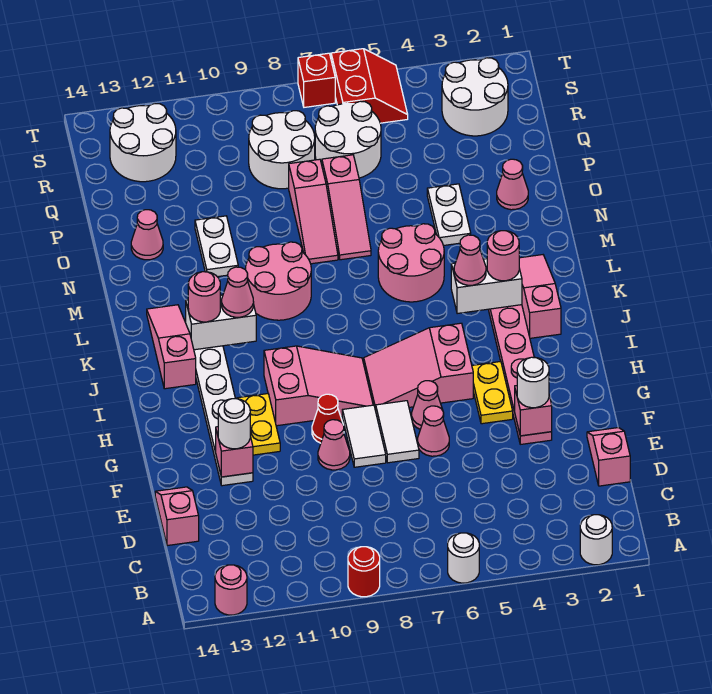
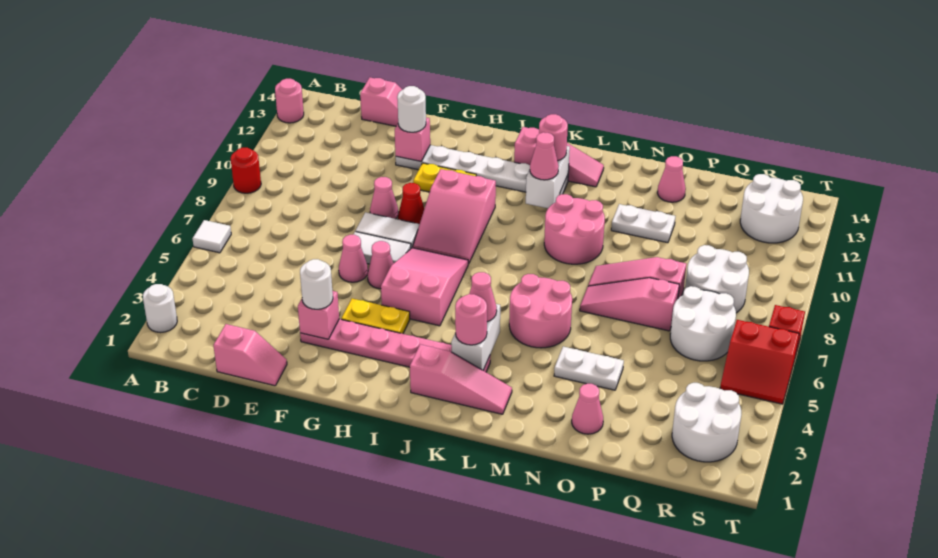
white 1x1 round brick [448,533,479,583] -> white 1x1 tile [192,220,231,253]

